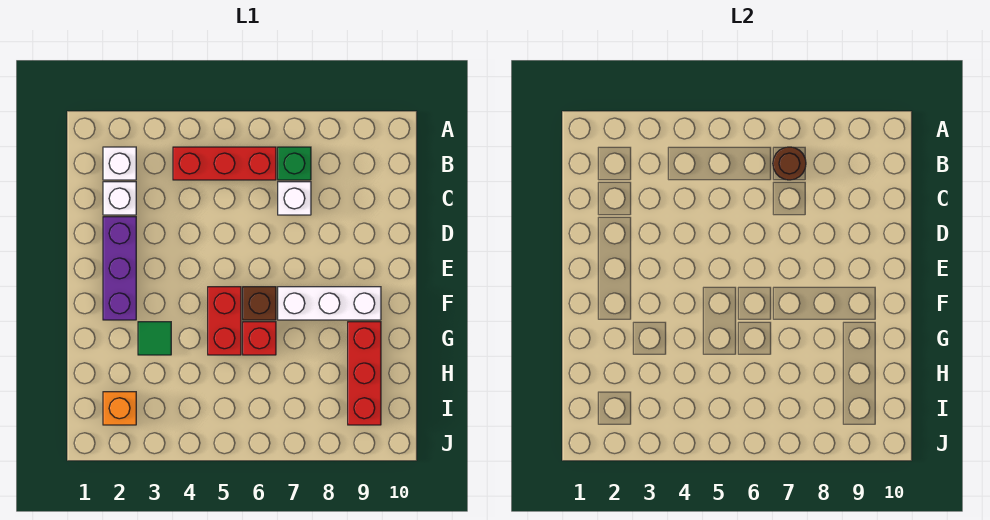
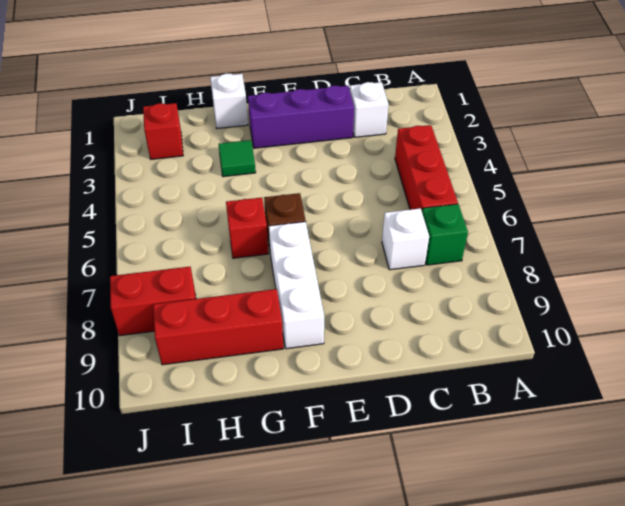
white 1x1 brick [103,147,136,180] -> white 1x1 brick moved to [210,73,248,128]
brown 1x1 round brick [773,147,806,180] -> none
red 1x2 brick [208,287,241,355] -> red 1x2 brick moved to [110,267,196,336]
orange 1x1 brick [103,392,136,425] -> red 1x1 brick [143,103,183,159]

